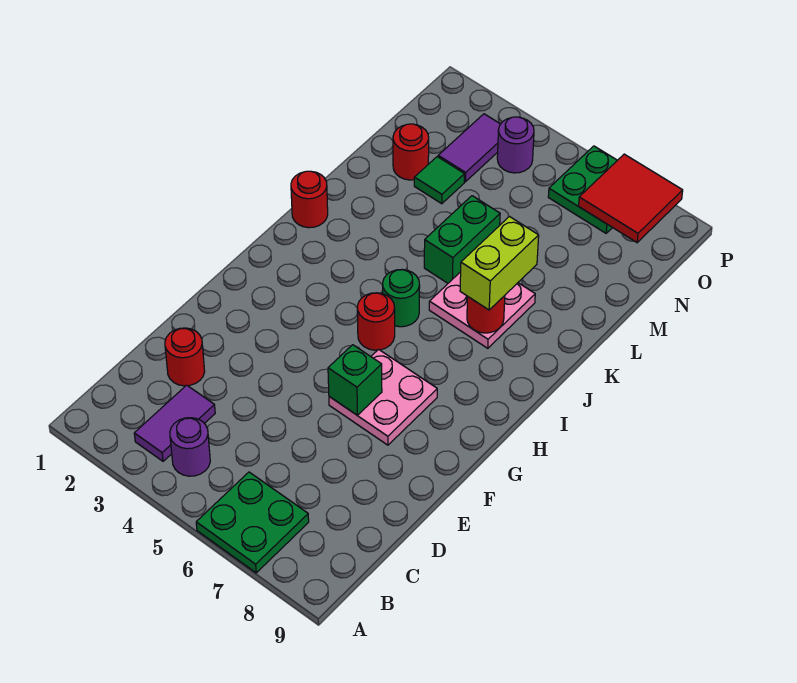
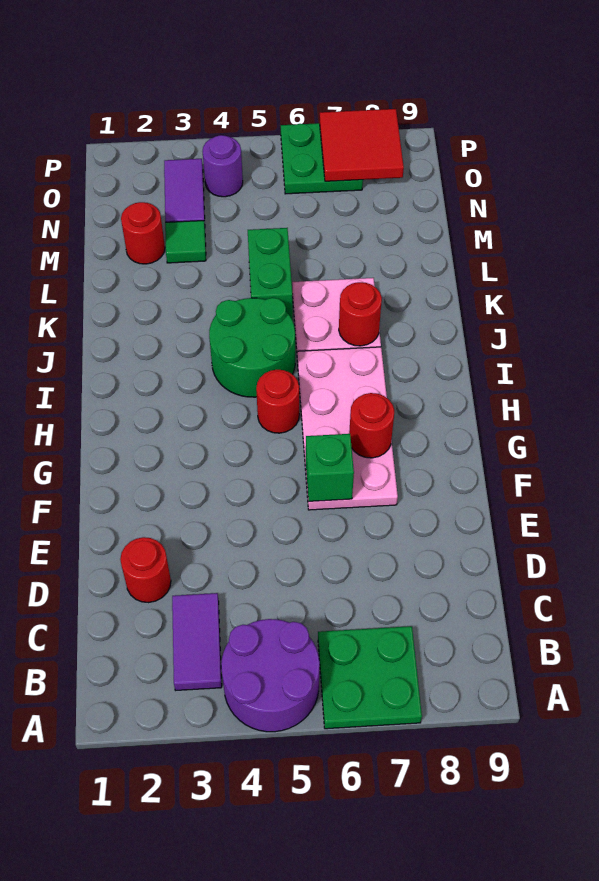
purple 1x1 round brick [170,418,210,476] -> purple 2x2 round brick [221,619,320,732]
pink 2x2 plate [329,349,437,445] -> pink 2x4 plate [297,347,398,510]
green 1x1 round brick [383,270,420,327] -> green 2x2 round brick [209,298,295,397]
red 1x1 round brick [291,171,328,228] -> red 1x1 round brick moved to [349,393,394,458]
lime 1x2 brick [460,217,539,310] -> none

